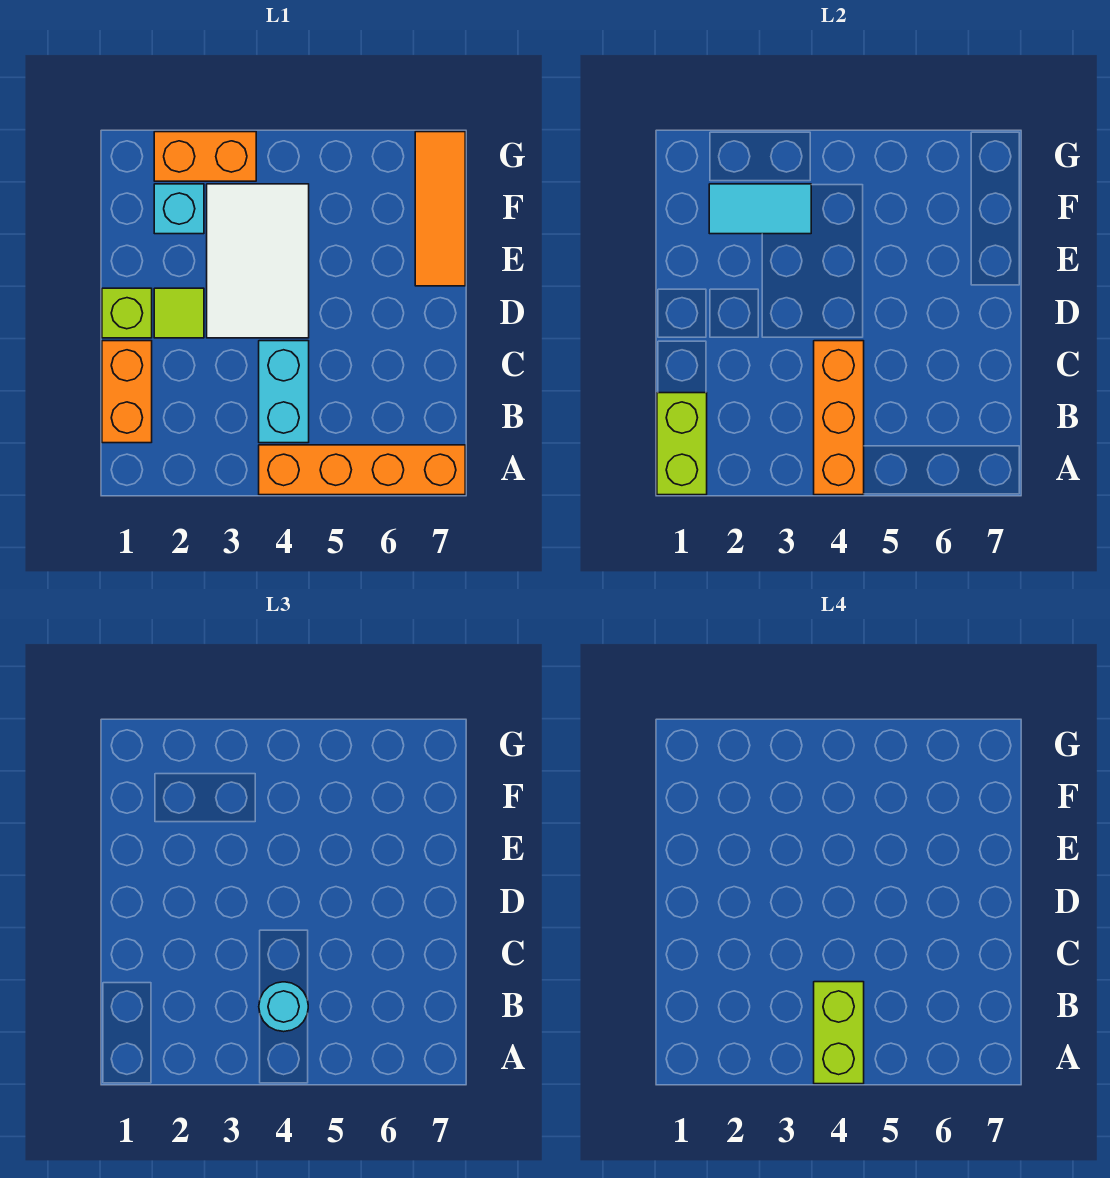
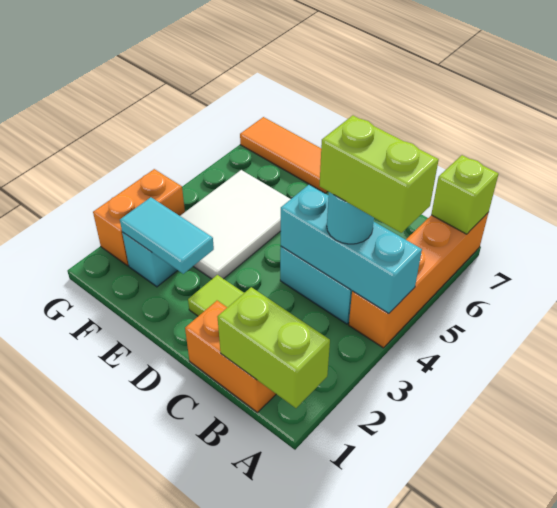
orange 1x3 brick [814,341,864,495] -> cyan 1x3 brick [281,185,422,313]
lime 1x1 brick [102,288,152,338] -> lime 1x1 brick moved to [431,155,498,234]
white 2x3 tile [207,184,309,338] -> white 2x3 tile turned to [180,170,290,279]
cyan 1x2 tile [709,184,811,234] -> cyan 1x2 tile turned to [120,197,214,274]

